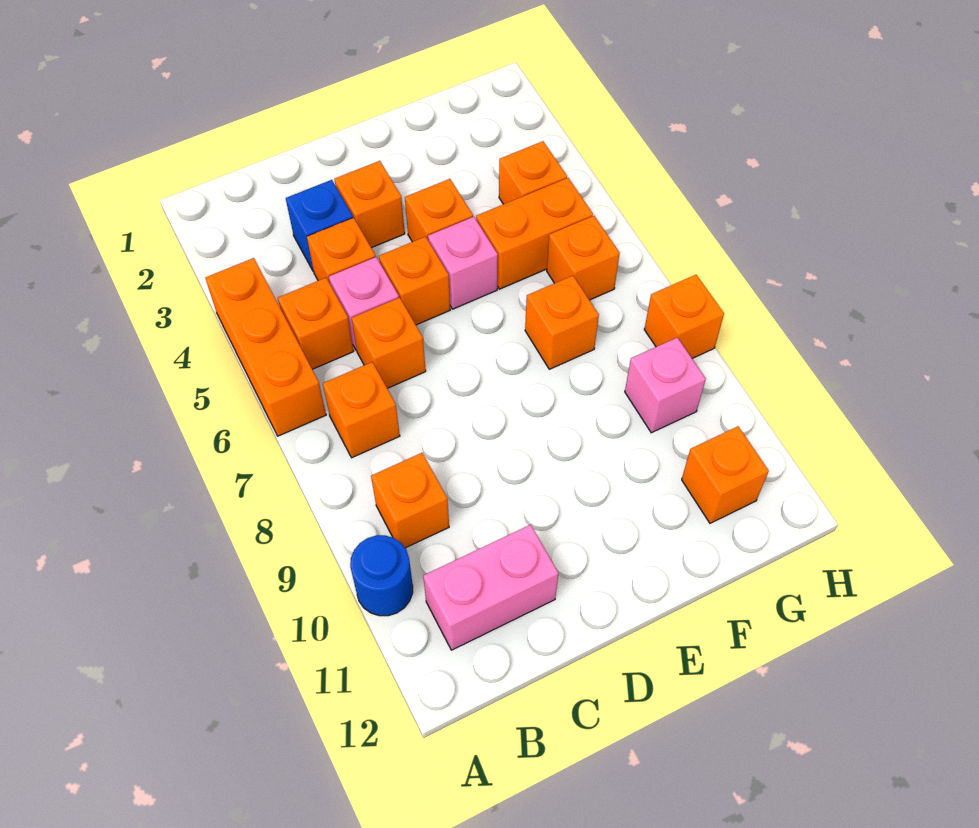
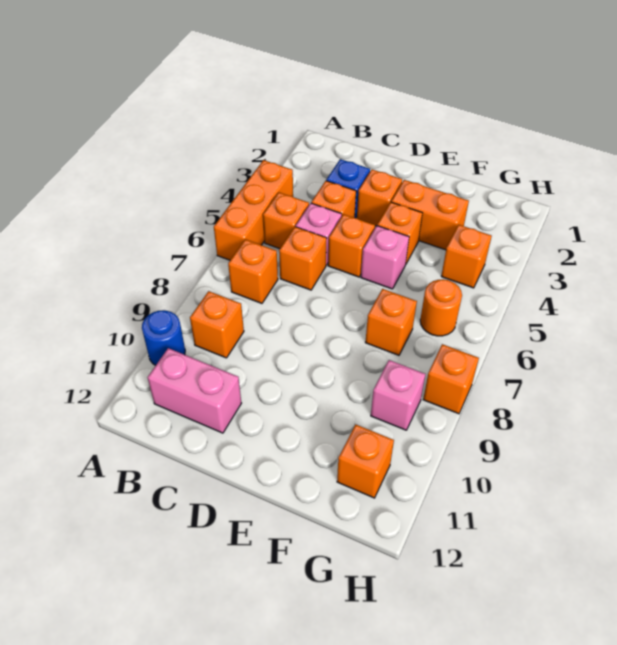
orange 1x2 brick [476,178,593,289] -> orange 1x2 brick moved to [391,180,469,250]
orange 1x1 brick [547,216,620,300] -> orange 1x1 round brick [420,279,462,336]

